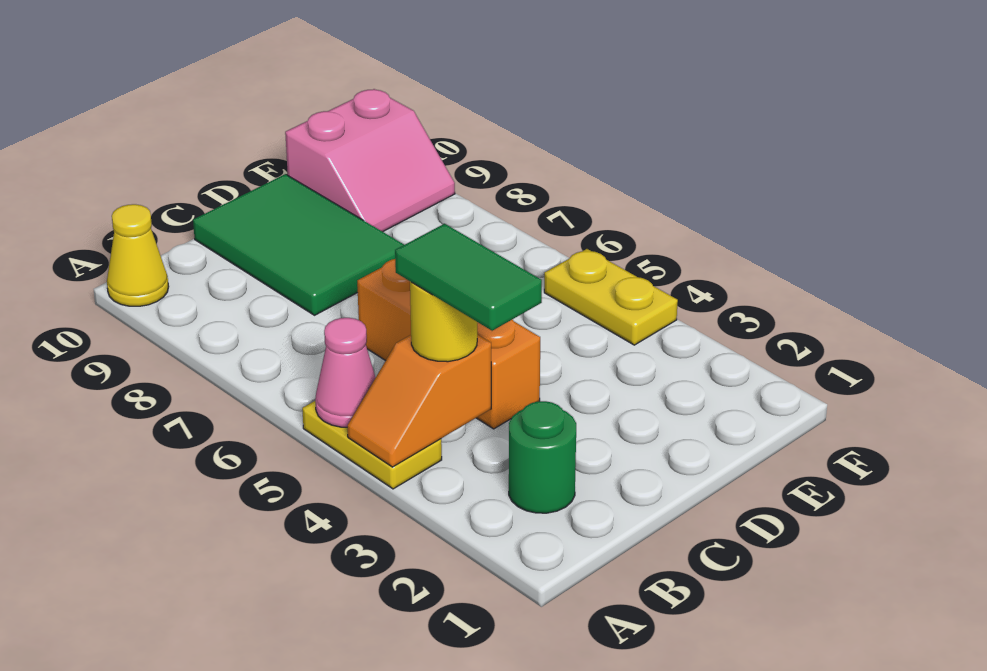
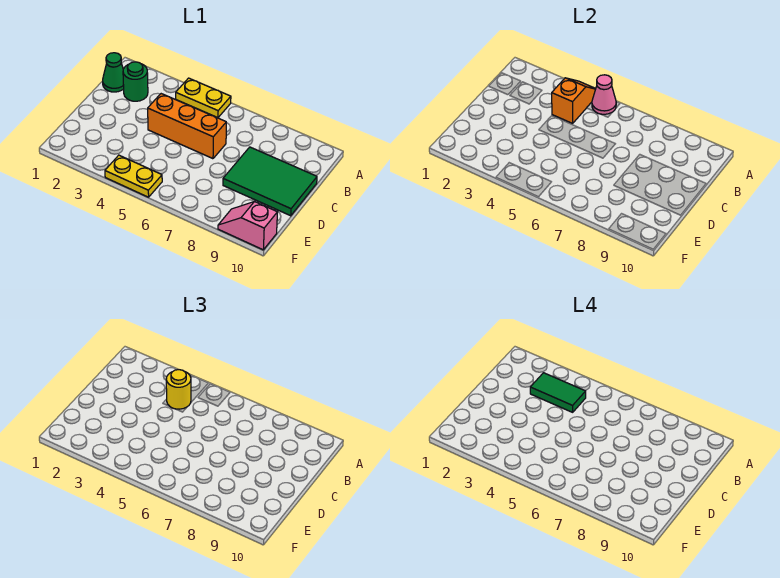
yellow 1x1 cone [107,204,169,306] -> none
none -> green 1x1 cone [103,53,124,92]
pink 2x2 slope [285,89,455,232] -> pink 1x2 slope [218,201,277,250]

